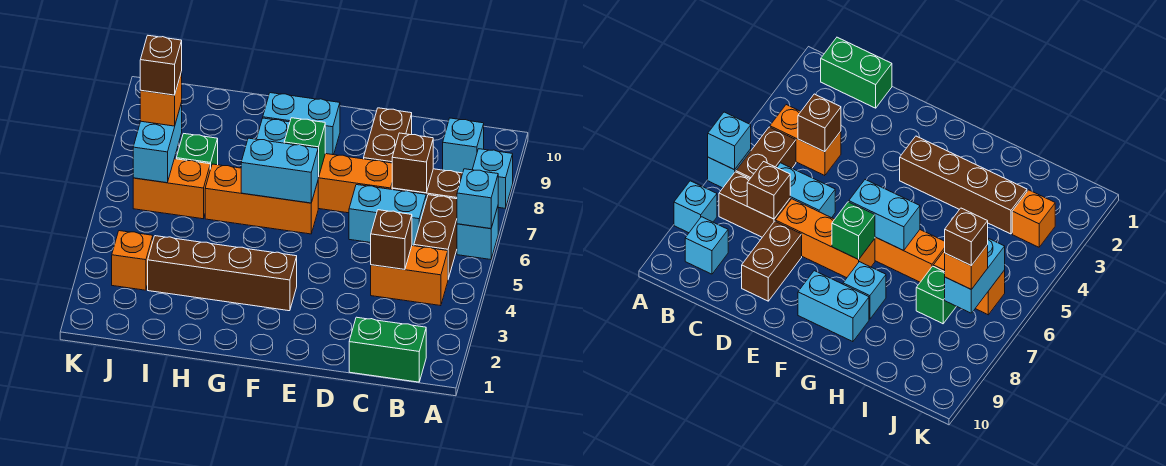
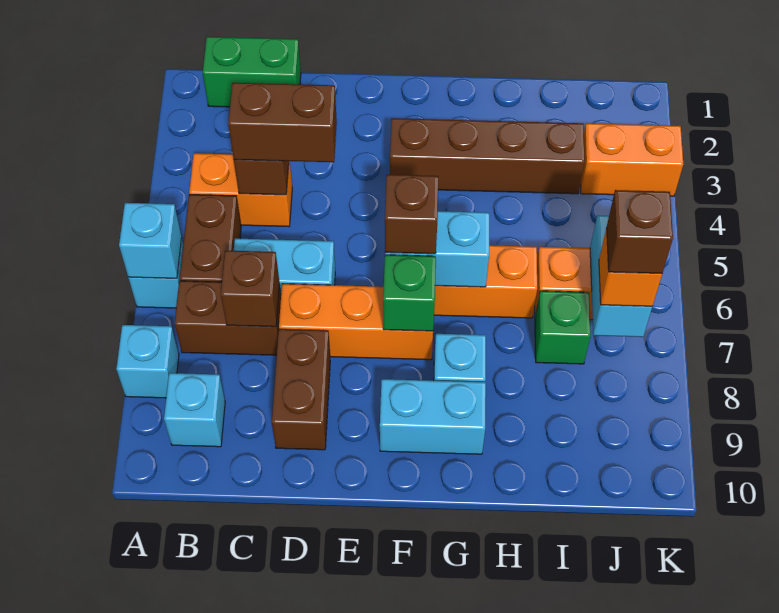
none -> brown 1x2 brick [228,83,337,162]
none -> brown 1x1 brick [385,175,438,254]
orange 1x1 brick [112,231,153,290] -> orange 1x2 brick [580,123,683,196]

